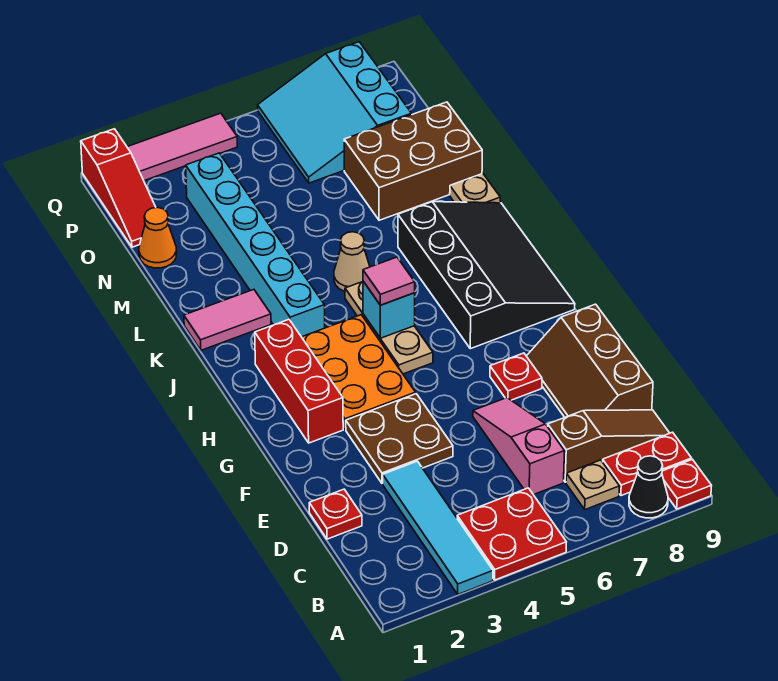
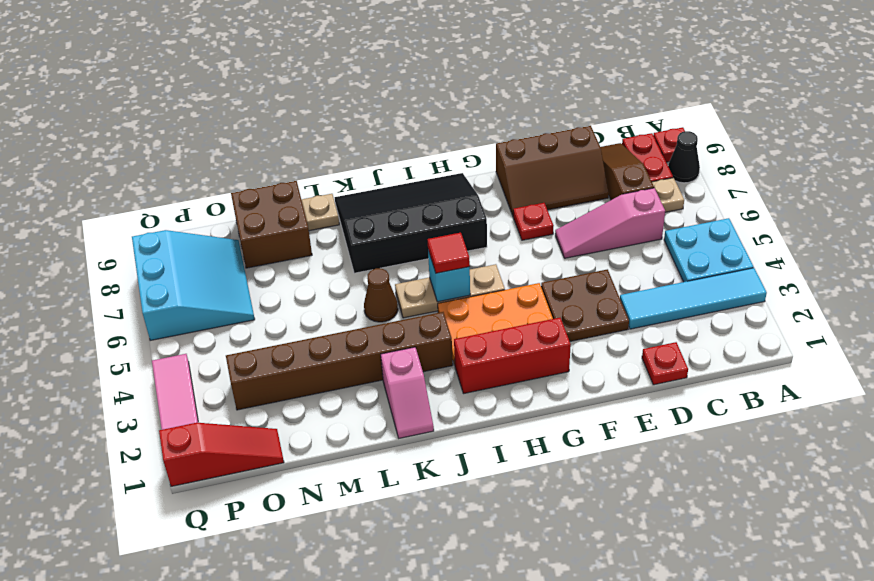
red 2x2 plate [457,488,566,580] -> cyan 2x2 plate [664,218,753,282]
pink 1x1 tile [363,257,415,305] -> red 1x1 tile [427,233,470,273]
cyan 1x6 brick [186,153,325,337] -> brown 1x6 brick [226,312,453,410]
pink 1x2 tile [184,289,271,350] -> pink 1x2 slope [381,347,434,438]
tan 1x1 cone [334,232,370,291] -> brown 1x1 cone [364,268,398,322]
brown 2x3 brick [344,102,482,220] -> brown 2x2 brick [231,181,312,268]
orange 1x1 cone [139,207,177,268] -> none
cyan 3x3 slope [258,42,412,183] -> cyan 3x3 slope turned to [132,230,255,341]

